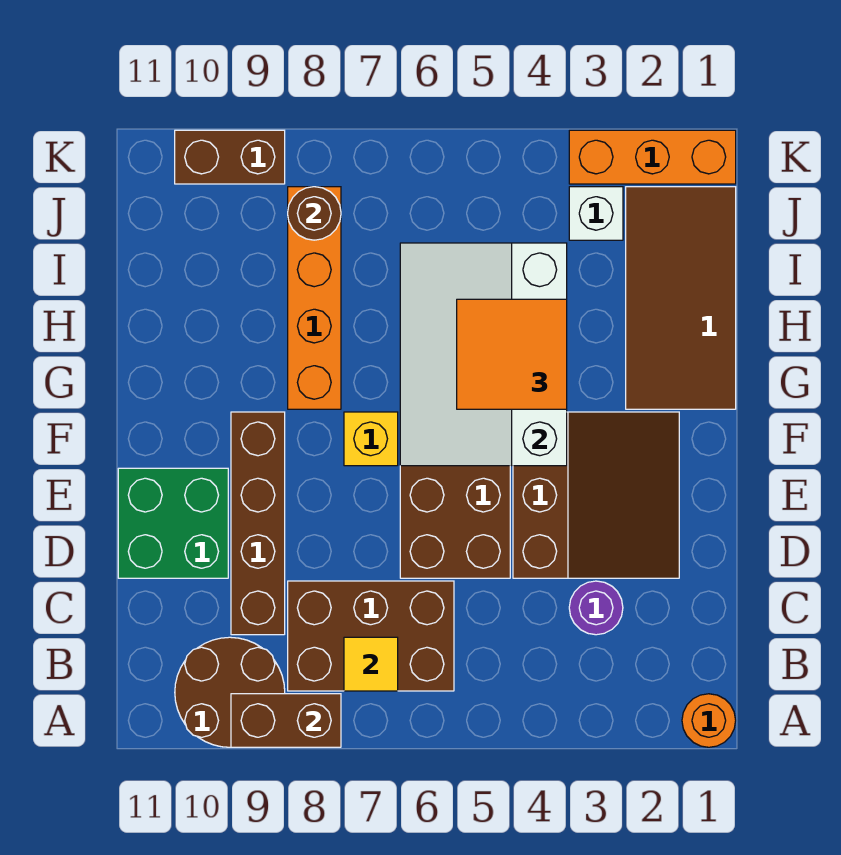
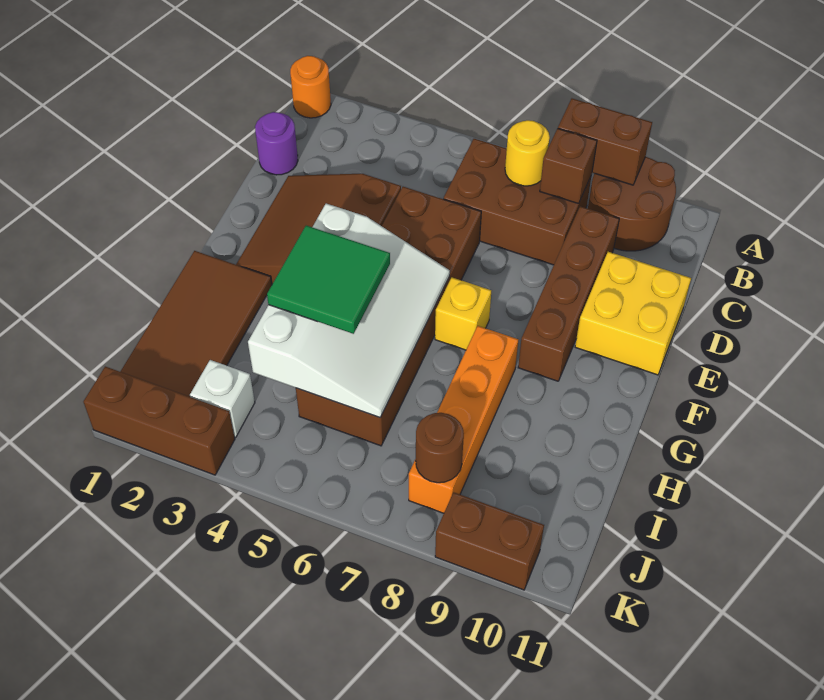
yellow 1x1 tile [344,637,398,691] -> yellow 1x1 round brick [505,120,550,186]
none -> brown 1x1 brick [540,129,597,204]
purple 1x1 round brick [569,581,623,635] -> purple 1x1 round brick moved to [255,112,298,175]
green 2x2 brick [118,468,228,578] -> yellow 2x2 brick [575,252,691,375]
orange 2x2 tile [457,299,567,409] -> green 2x2 tile [267,226,390,334]
orange 1x3 brick [569,130,736,184] -> brown 1x3 brick [84,367,235,475]

